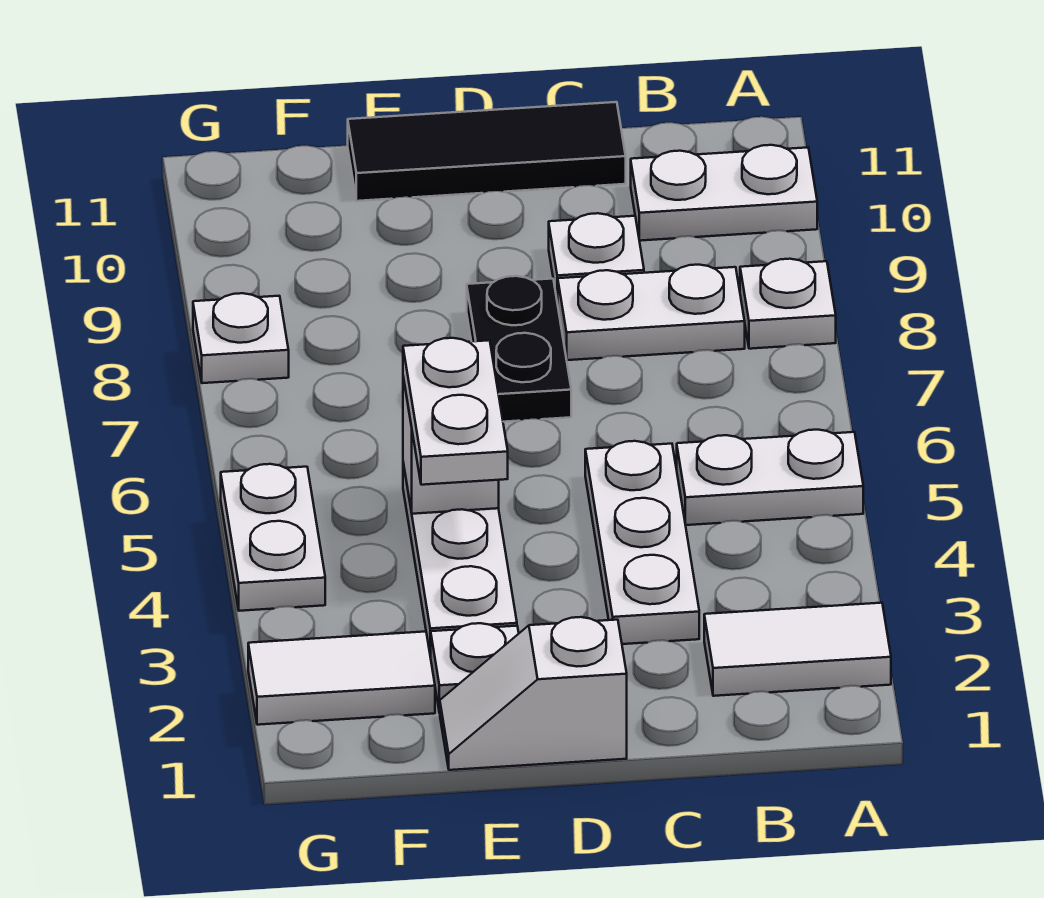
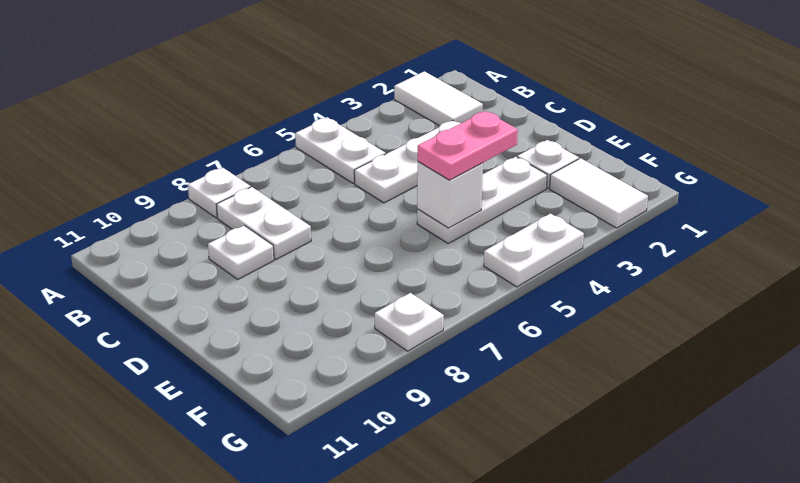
white 1x2 plate [631,145,817,241] -> none
black 1x3 tile [348,102,626,201] -> none
white 1x2 slope [440,617,627,770] -> none
black 1x2 plate [467,276,571,422] -> none
white 1x2 plate [403,338,508,485] -> pink 1x2 plate [418,111,518,180]

